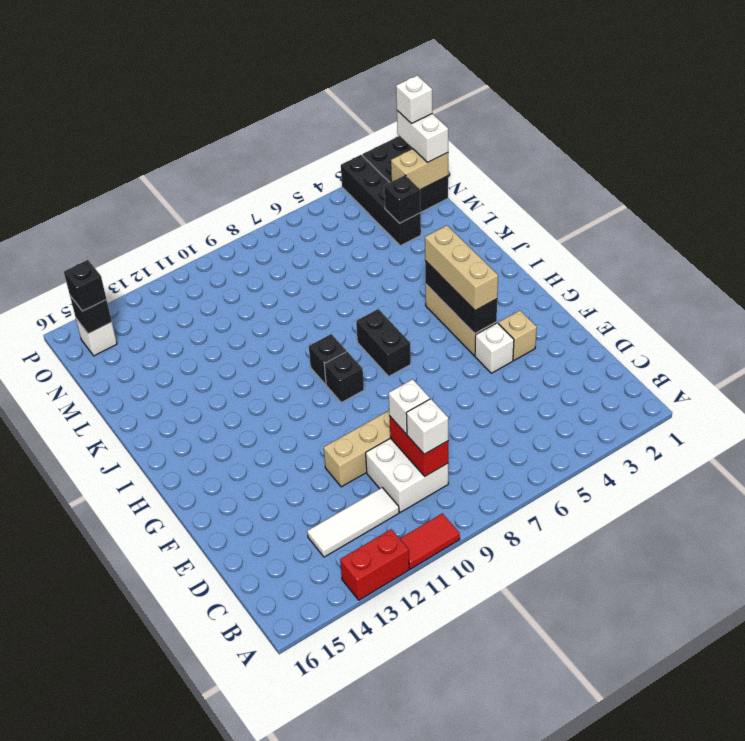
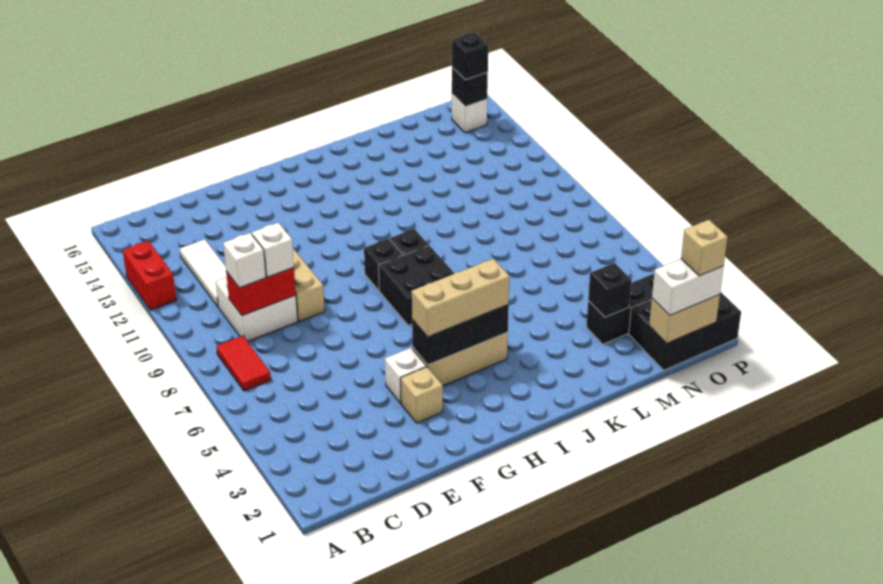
red 1x2 tile [400,513,460,569] -> red 1x2 tile moved to [216,336,271,391]
black 1x2 brick [356,309,411,376] -> black 2x2 brick [378,245,454,325]
tan 1x2 brick [391,149,448,190] -> tan 1x2 brick turned to [649,295,720,343]
white 1x1 brick [396,76,432,124] -> tan 1x1 brick [681,220,728,276]

